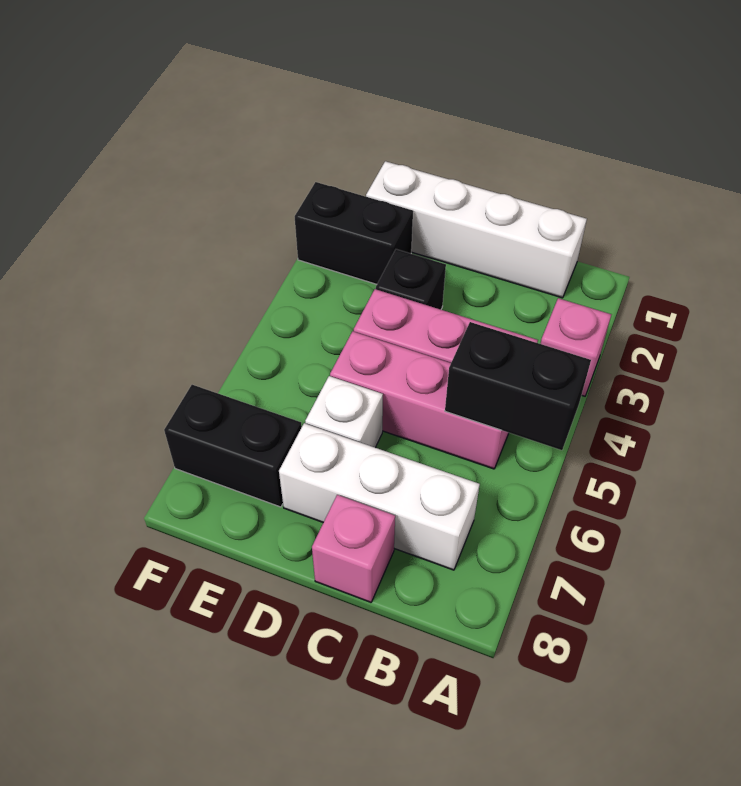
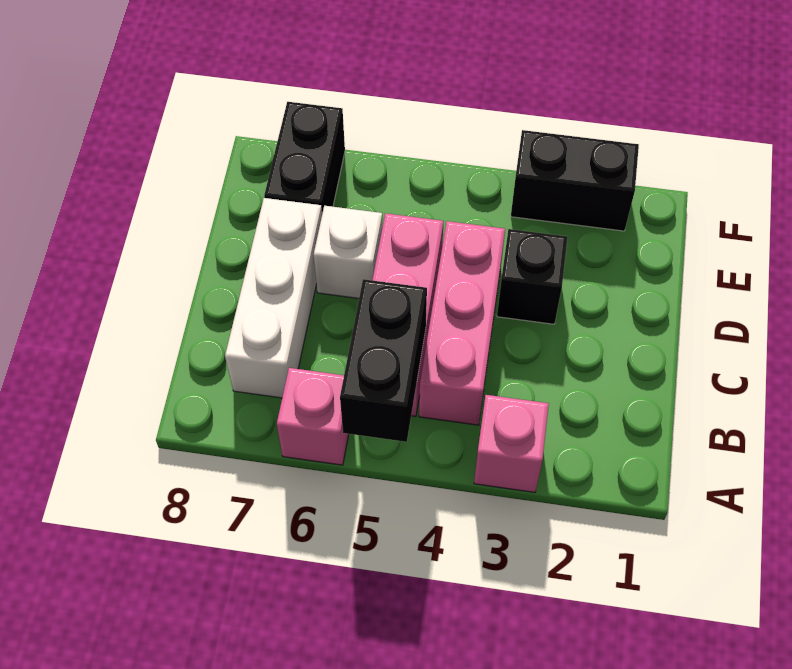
white 1x4 brick [366,161,587,298] -> none
pink 1x1 brick [312,495,395,602] -> pink 1x1 brick moved to [277,368,349,465]
black 1x2 brick [295,182,413,284] -> black 1x2 brick turned to [511,130,639,231]

